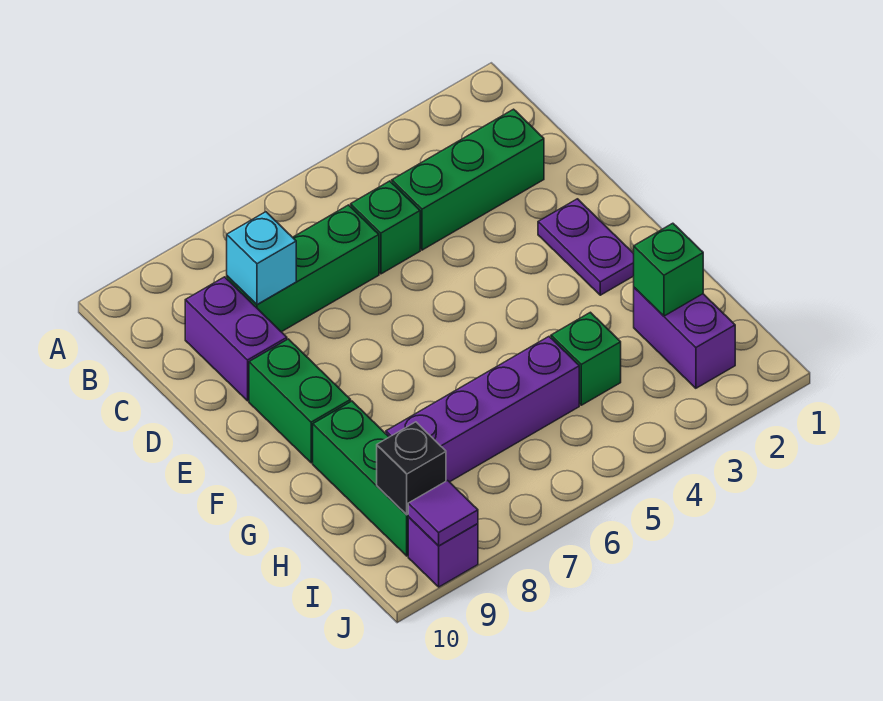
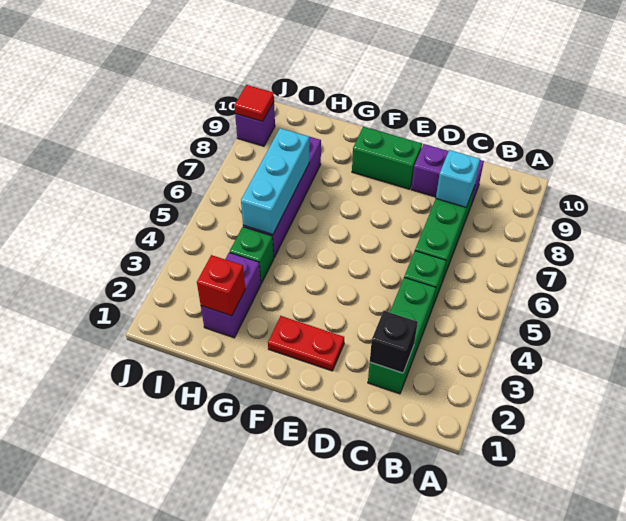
purple 1x2 plate [538,199,634,295] -> red 1x2 plate [268,316,344,371]
green 1x3 brick [313,401,408,556] -> none
purple 1x2 brick [634,288,735,388] -> purple 1x2 brick turned to [201,253,261,338]
green 1x1 brick [634,223,703,316] -> red 1x1 brick [197,255,245,316]
none -> cyan 1x3 brick [241,128,309,235]
black 1x1 brick [377,422,446,515] -> black 1x1 brick moved to [370,311,418,373]
purple 1x1 tile [408,481,478,546] -> red 1x1 tile [234,85,274,121]

